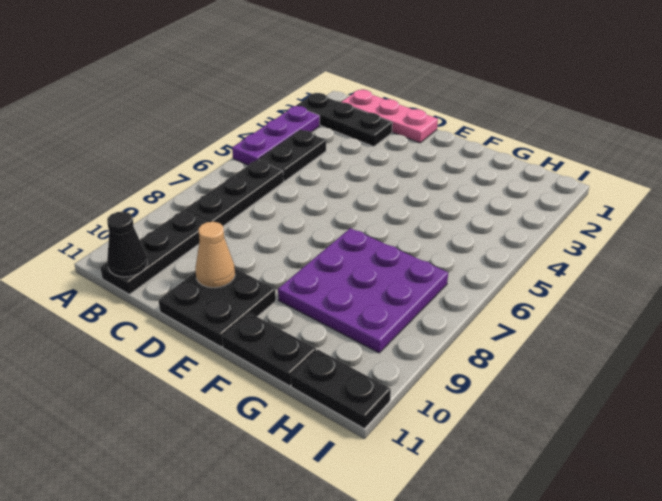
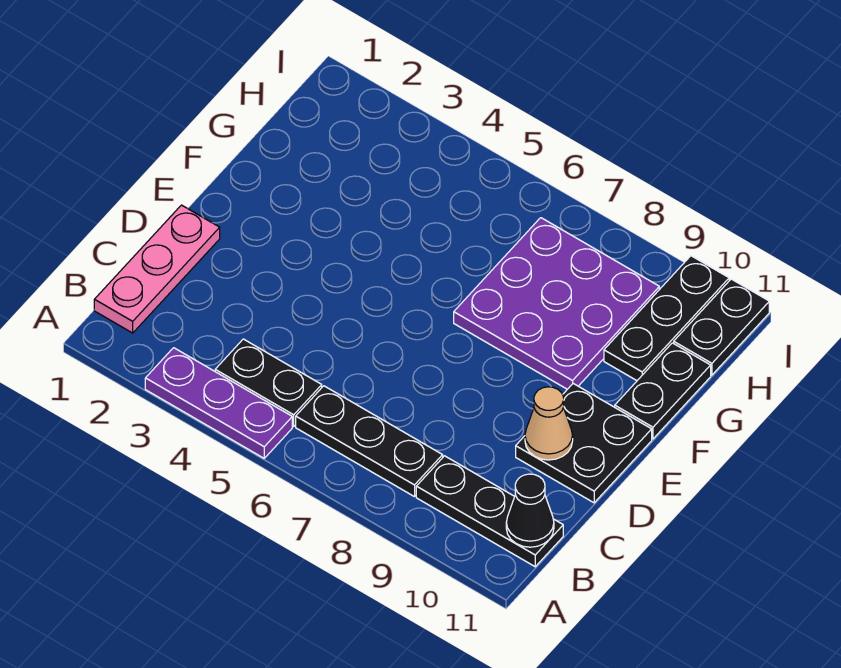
black 1x3 plate [296,93,392,147] -> black 1x3 plate moved to [604,256,729,381]

